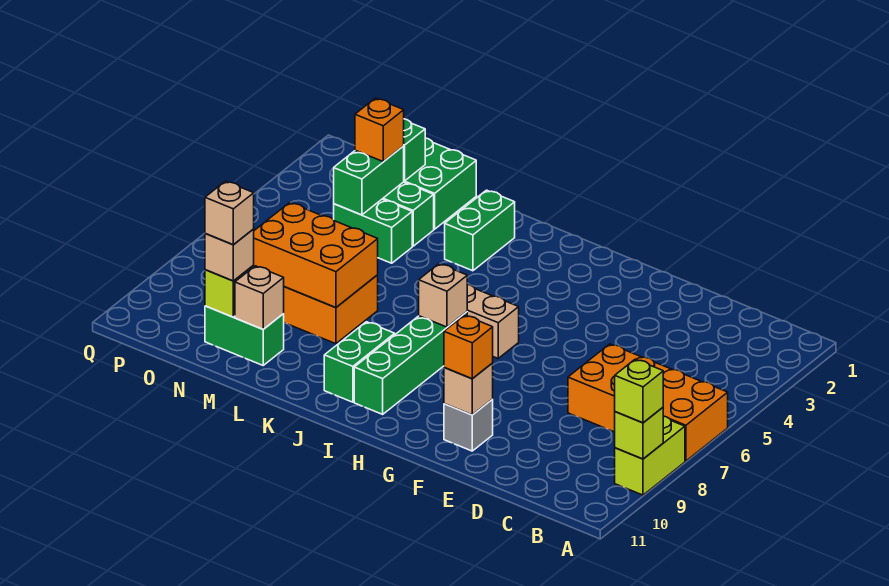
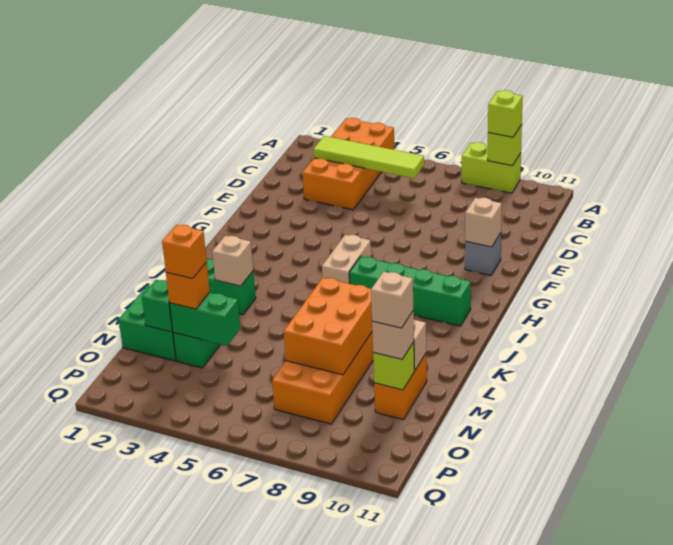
orange 2x4 brick [568,344,728,461] -> orange 2x4 brick moved to [303,118,394,210]
none -> lime 1x4 tile [313,136,424,178]
orange 1x1 brick [444,315,493,379] -> orange 1x1 brick moved to [162,225,207,279]
tan 1x1 brick [419,264,467,327] -> tan 1x1 brick moved to [212,236,253,286]
green 1x2 brick [324,322,395,402] -> none
green 1x2 brick [334,199,412,263] -> none
green 1x2 brick [205,306,284,365] -> orange 1x2 brick [374,354,427,420]

